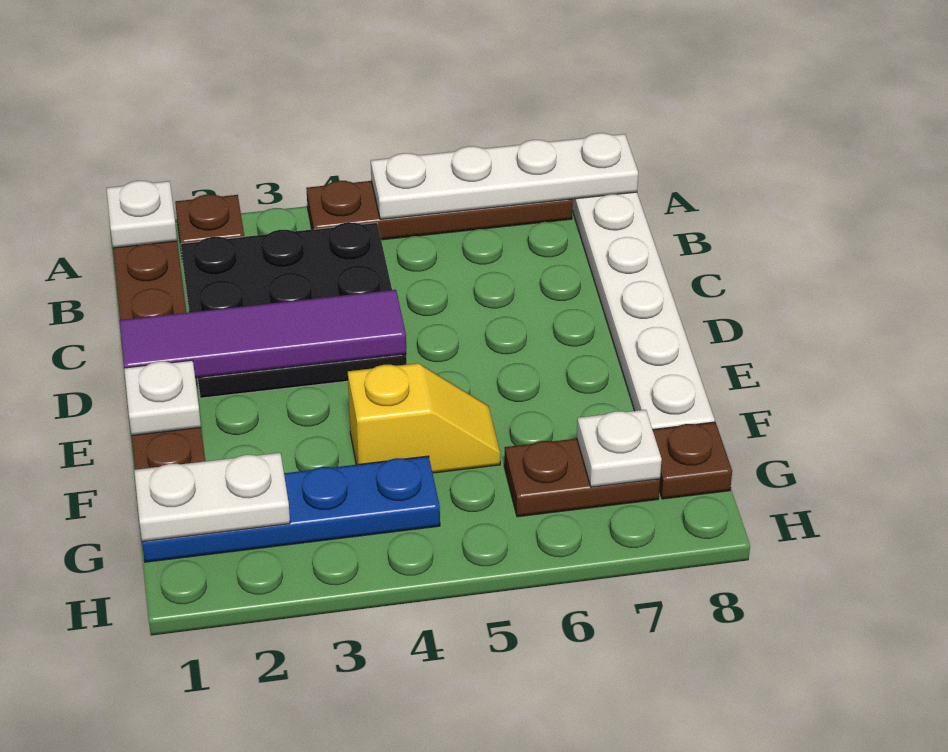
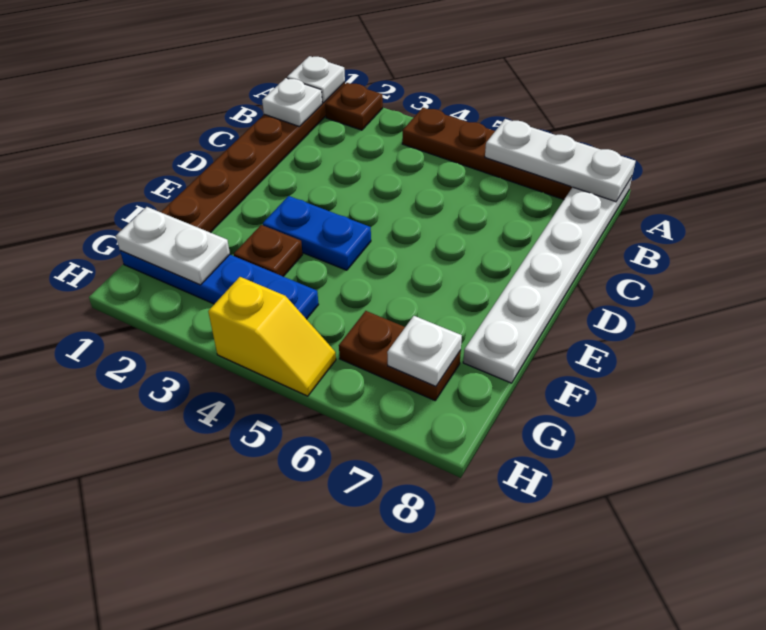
white 1x4 plate [371,133,638,220] -> white 1x3 plate [485,119,635,202]
black 3x3 plate [181,222,407,398] -> none
purple 1x4 tile [119,290,406,378] -> none
white 1x1 plate [124,360,201,436] -> white 1x1 plate moved to [262,78,322,127]
none -> blue 1x2 plate [263,196,371,270]
yellow 1x2 slope [348,363,500,473] -> yellow 1x2 slope moved to [208,277,336,396]
brown 1x1 plate [653,422,732,499] -> brown 1x1 plate moved to [234,225,303,276]

